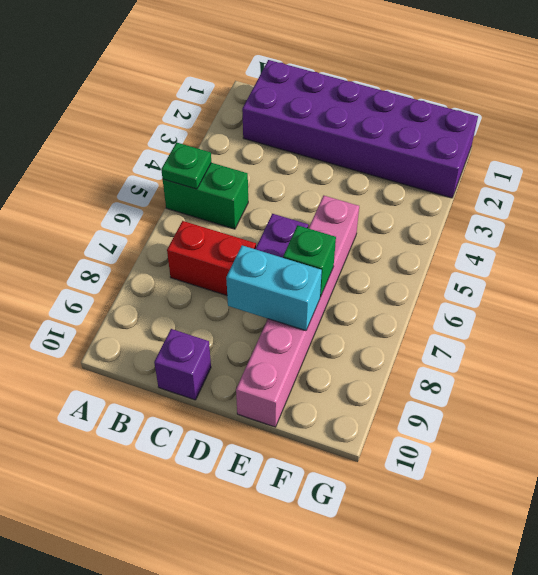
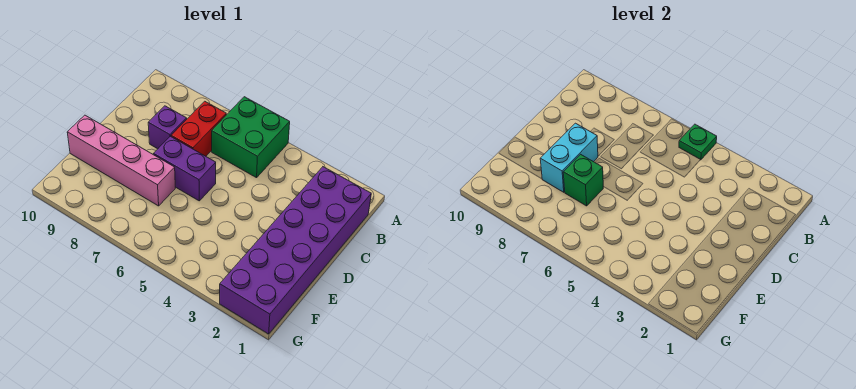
green 1x2 brick [163,163,248,229] -> green 2x2 brick [212,97,290,178]
purple 1x1 brick [154,329,211,400] -> purple 1x1 brick moved to [148,106,187,149]
pink 1x6 brick [236,196,359,427] -> pink 1x4 brick [67,115,175,206]

